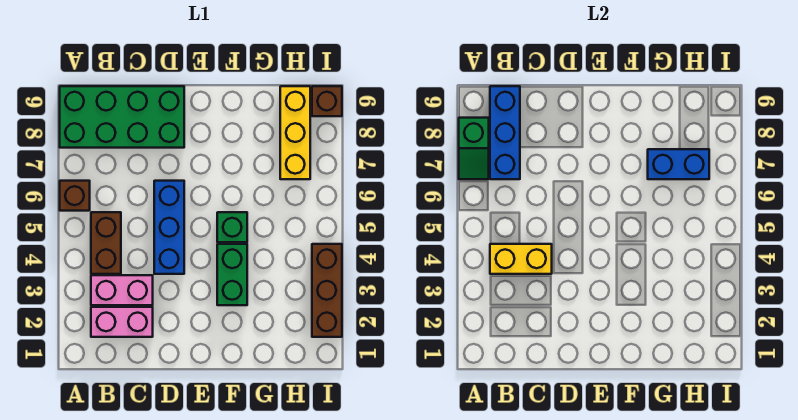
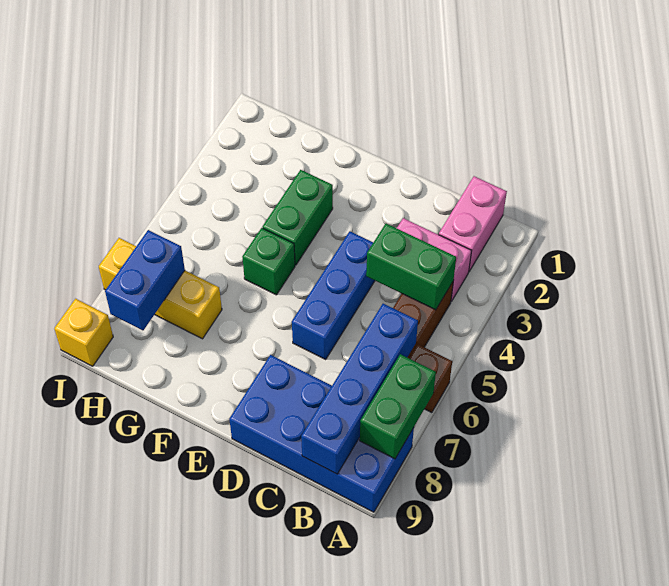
green 1x2 slope [459,118,489,179] -> green 1x2 brick [360,354,436,459]
green 2x4 brick [60,86,184,148] -> blue 2x4 brick [229,355,414,512]
pink 1x2 brick [91,307,153,337] -> pink 1x2 brick turned to [438,176,507,271]
yellow 1x2 brick [490,244,552,274] -> green 1x2 brick [366,224,456,310]
blue 1x3 brick [490,86,520,179] -> blue 1x4 brick [301,304,418,474]
blue 1x2 brick [648,149,709,179] -> blue 1x2 brick turned to [105,230,185,330]
yellow 1x3 brick [280,86,310,179] -> yellow 1x3 brick turned to [99,238,222,339]
brown 1x3 brick [312,244,342,337] -> none
brown 1x1 brick [312,86,342,116] -> yellow 1x1 brick [54,299,113,366]

